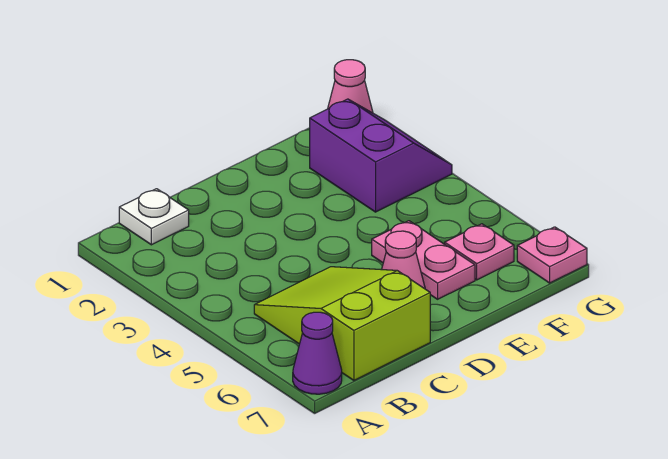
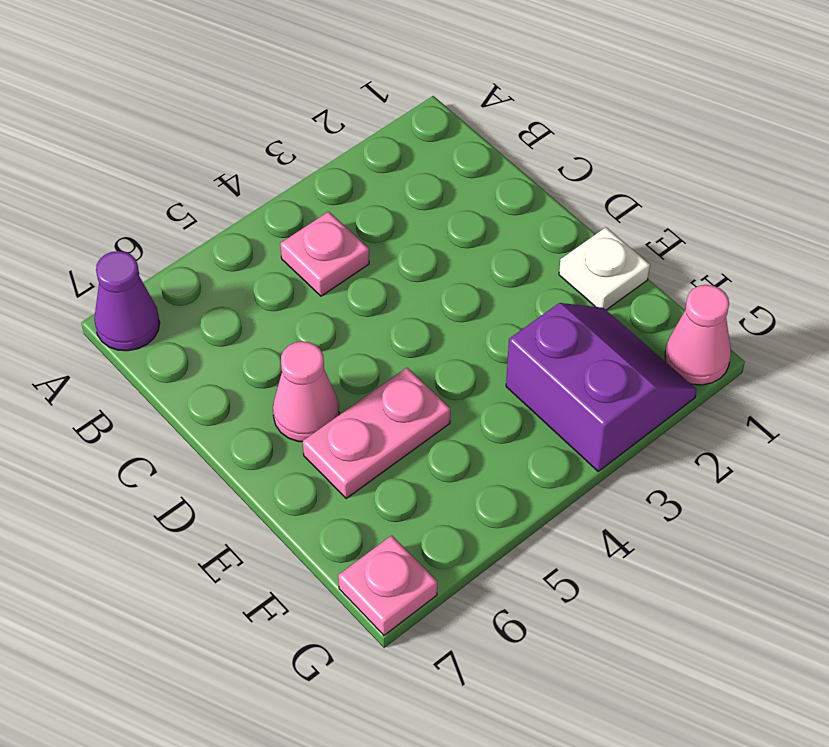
white 1x1 plate [119,189,189,245] -> white 1x1 plate moved to [559,227,650,310]
lime 2x3 slope [254,267,430,380] -> none
purple 2x2 slope [310,99,452,212] -> purple 2x2 slope turned to [506,303,697,471]
pink 1x1 plate [445,224,514,280] -> pink 1x1 plate moved to [280,212,369,296]

